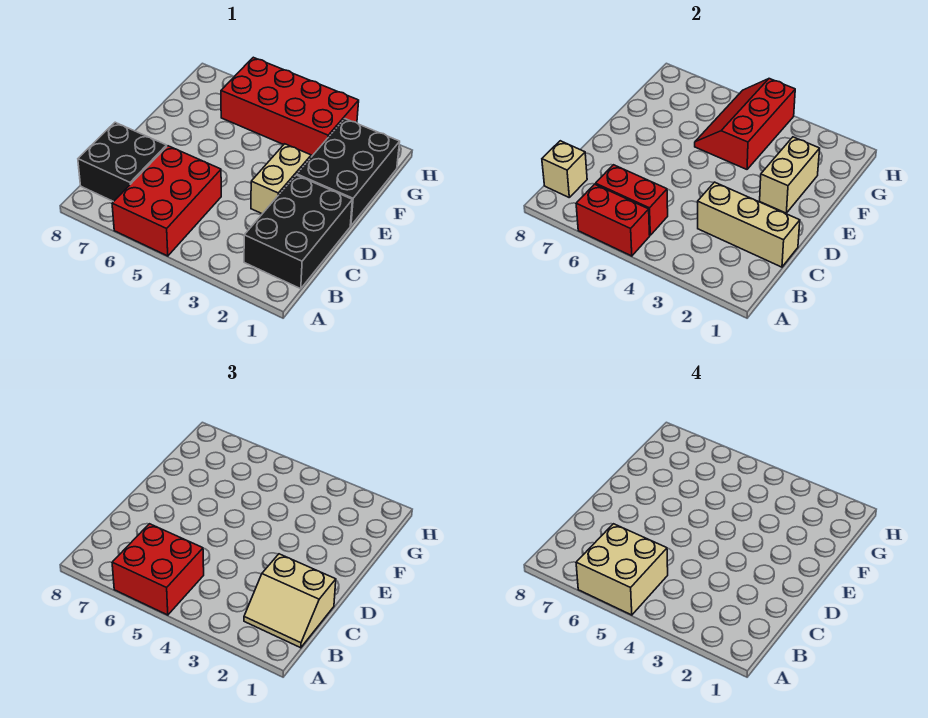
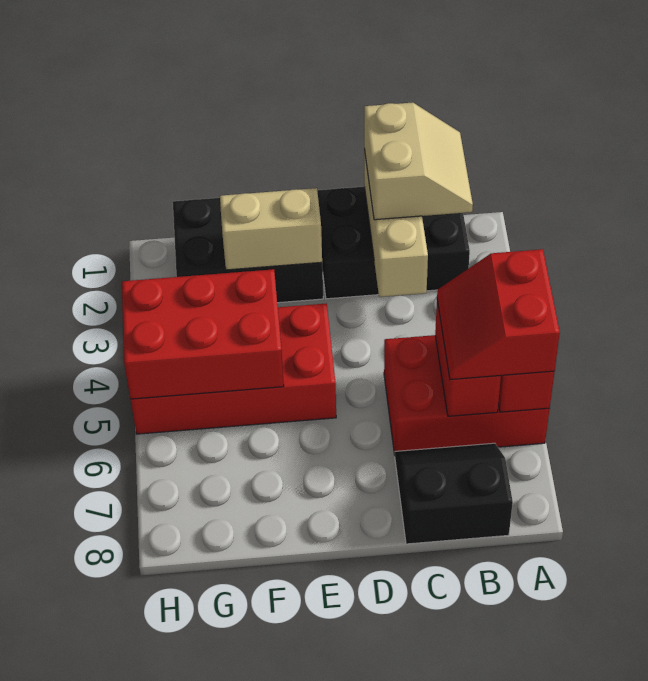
red 2x2 brick [112,524,204,615] -> red 2x2 slope [437,249,560,380]
tan 2x2 brick [576,524,668,615] -> none
black 2x2 brick [78,122,167,202] -> black 2x2 slope [395,443,513,544]
tan 1x1 brick [542,141,587,197] -> none
tan 1x2 brick [251,144,311,214] -> none
red 2x3 slope [695,79,795,169] -> red 2x3 brick [122,269,284,399]
red 2x4 brick [221,57,359,156] -> red 2x4 brick turned to [130,304,336,434]

